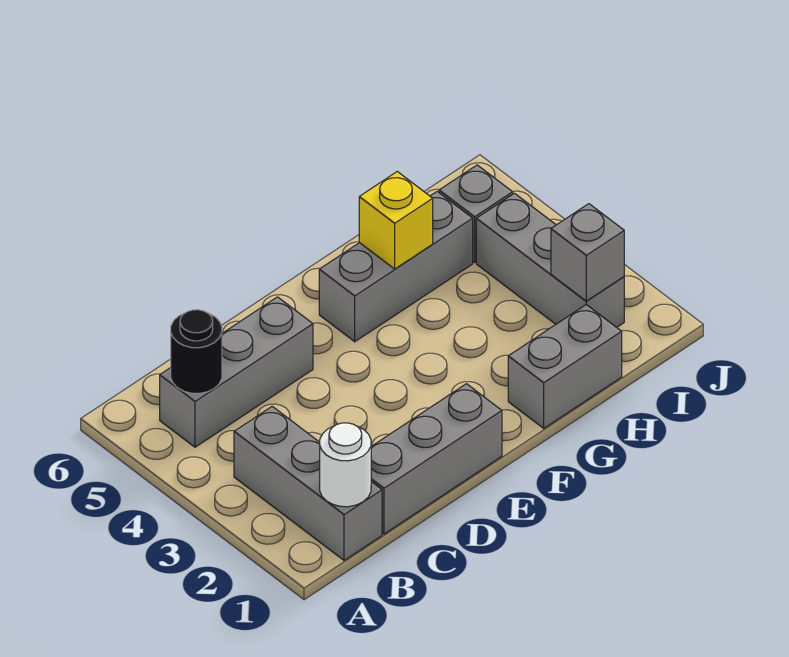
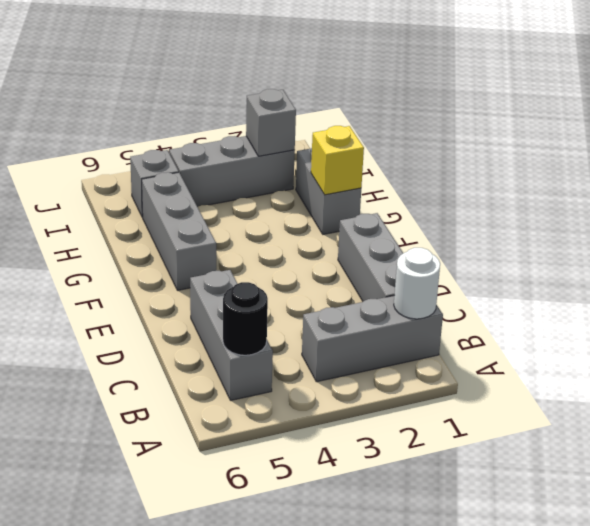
yellow 1x1 brick [359,172,433,269] -> yellow 1x1 brick moved to [311,126,364,195]

